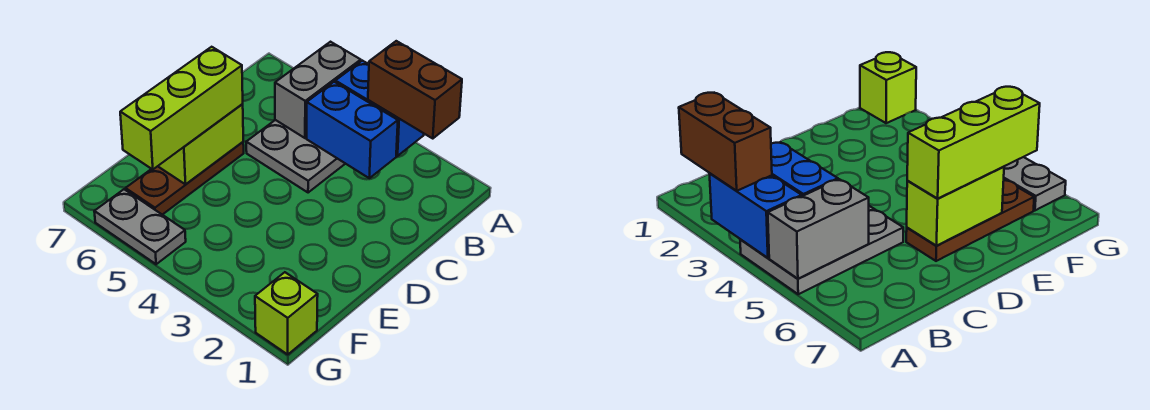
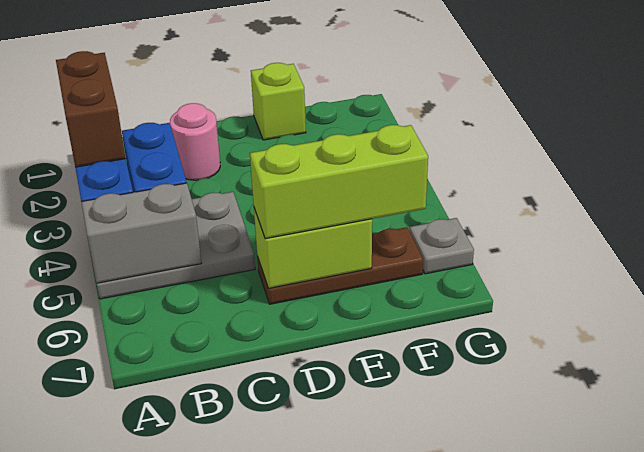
none -> pink 1x1 round brick [170,103,220,180]
lime 1x1 brick [255,272,318,354] -> lime 1x1 brick moved to [251,63,306,140]
grey 1x2 plate [94,189,186,264] -> grey 1x1 plate [410,218,474,274]

